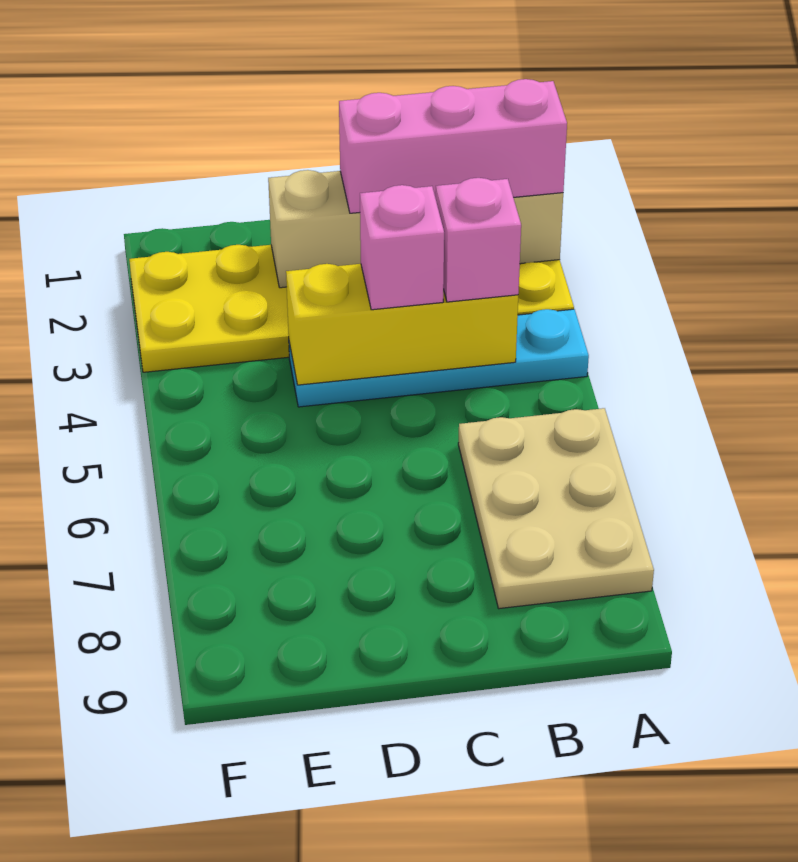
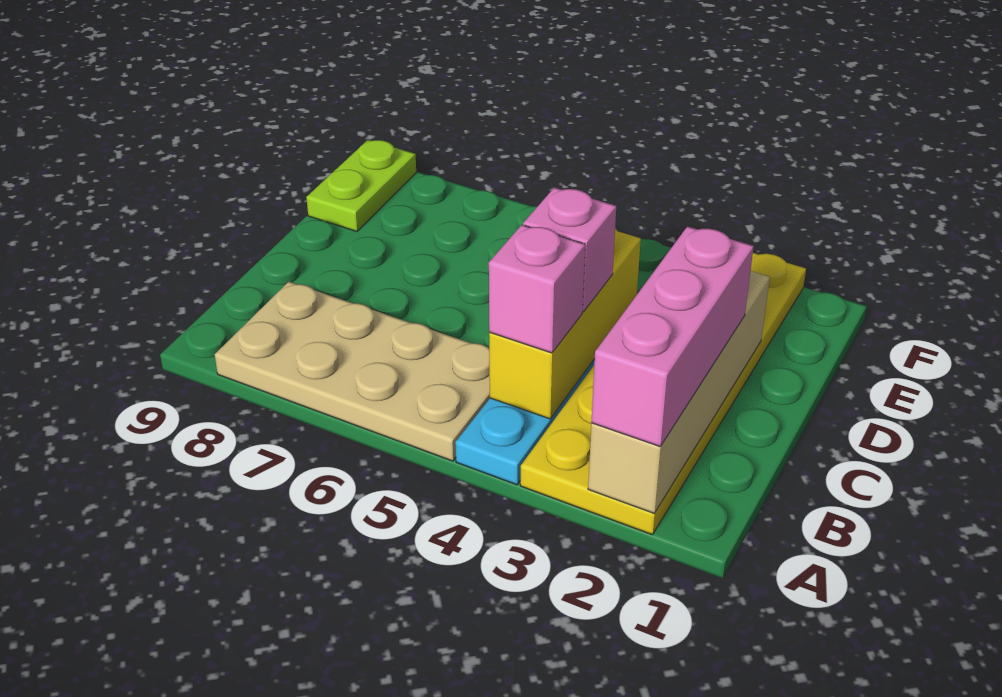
tan 2x3 plate [458,408,654,609] -> tan 2x4 plate [215,282,490,461]
none -> lime 1x2 plate [306,140,416,231]

